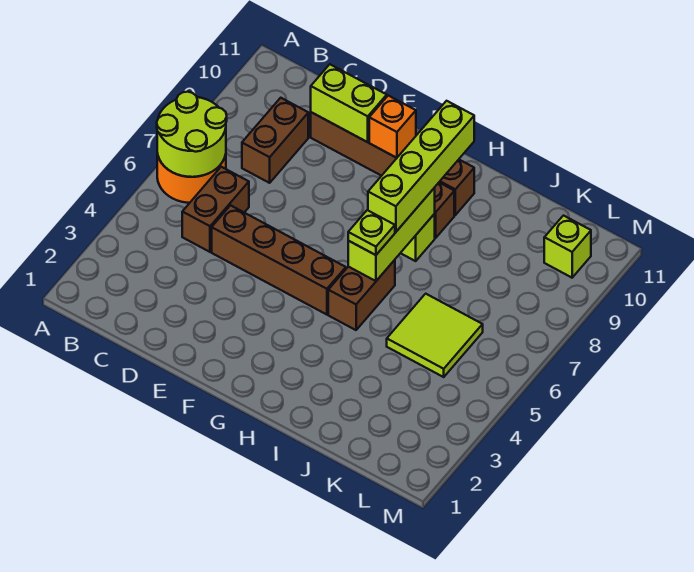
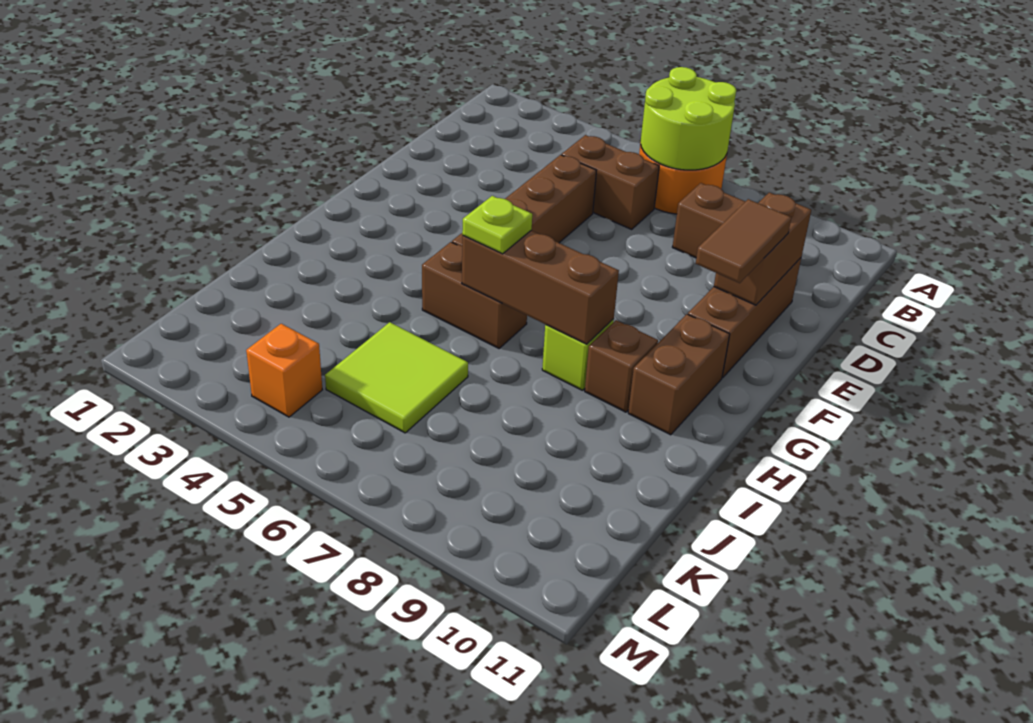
lime 1x2 brick [311,64,387,142] -> brown 1x2 brick [714,192,811,305]
none -> brown 1x2 tile [696,199,791,283]
orange 1x1 brick [369,96,416,158] -> orange 1x1 brick moved to [246,324,322,417]
lime 1x3 brick [348,188,435,281] -> brown 1x3 brick [462,230,619,344]
lime 1x4 brick [368,101,474,232] -> none
lime 1x1 brick [544,216,591,278] -> none

